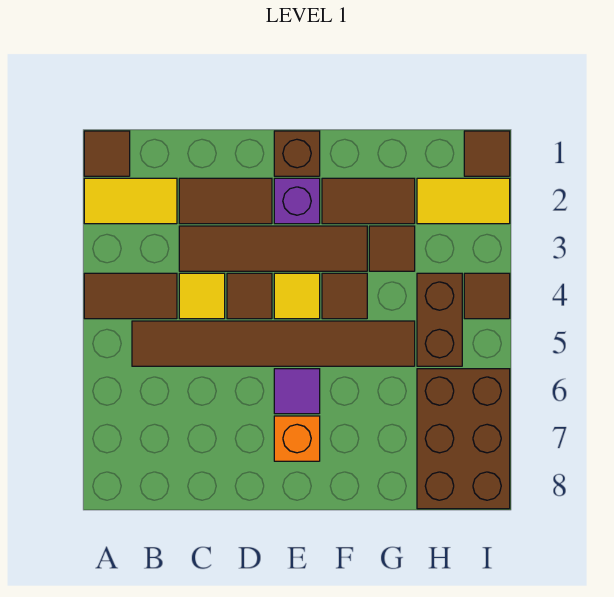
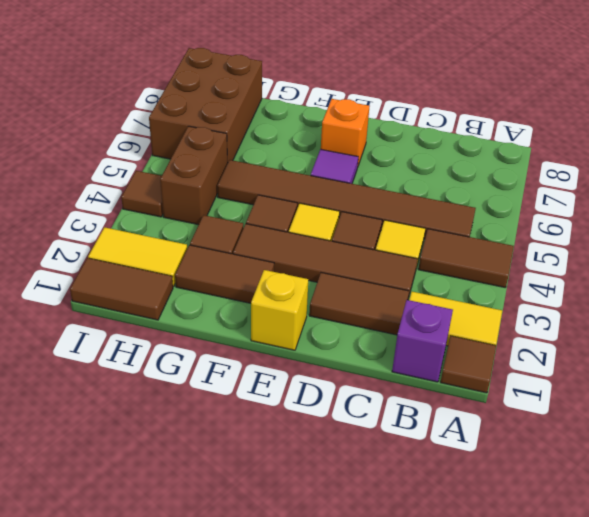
brown 1x1 brick [274,131,320,176] -> yellow 1x1 brick [251,270,308,350]
purple 1x1 brick [274,178,320,224] -> purple 1x1 brick moved to [392,300,453,382]
brown 1x1 tile [464,131,510,176] -> brown 1x2 tile [70,258,173,320]

